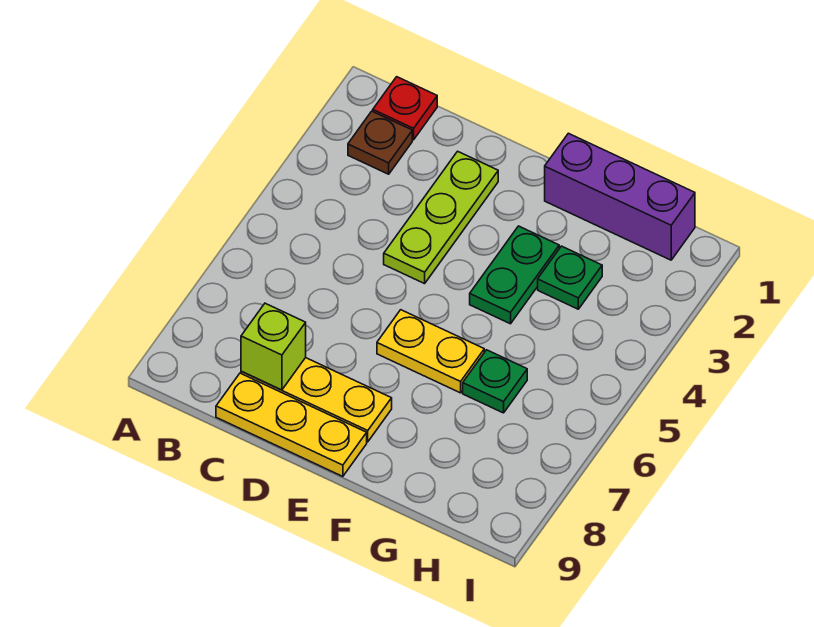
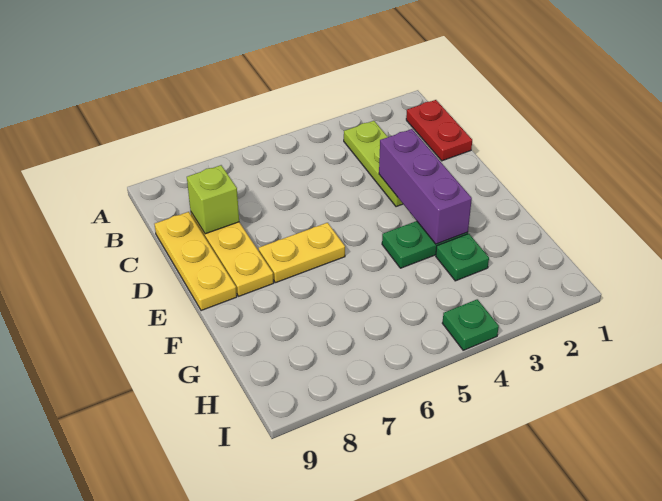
red 1x1 plate [373,77,437,140] -> red 1x2 plate [406,100,472,161]
brown 1x1 plate [348,111,412,174] -> none
lime 1x3 plate [384,151,498,284] -> lime 1x3 plate turned to [344,121,403,207]
yellow 1x2 plate [377,310,484,393] -> yellow 1x2 plate turned to [259,223,345,283]
purple 1x3 brick [545,133,695,260] -> purple 1x3 brick moved to [379,129,472,244]
green 1x1 plate [463,350,527,413] -> green 1x1 plate moved to [442,299,499,350]

